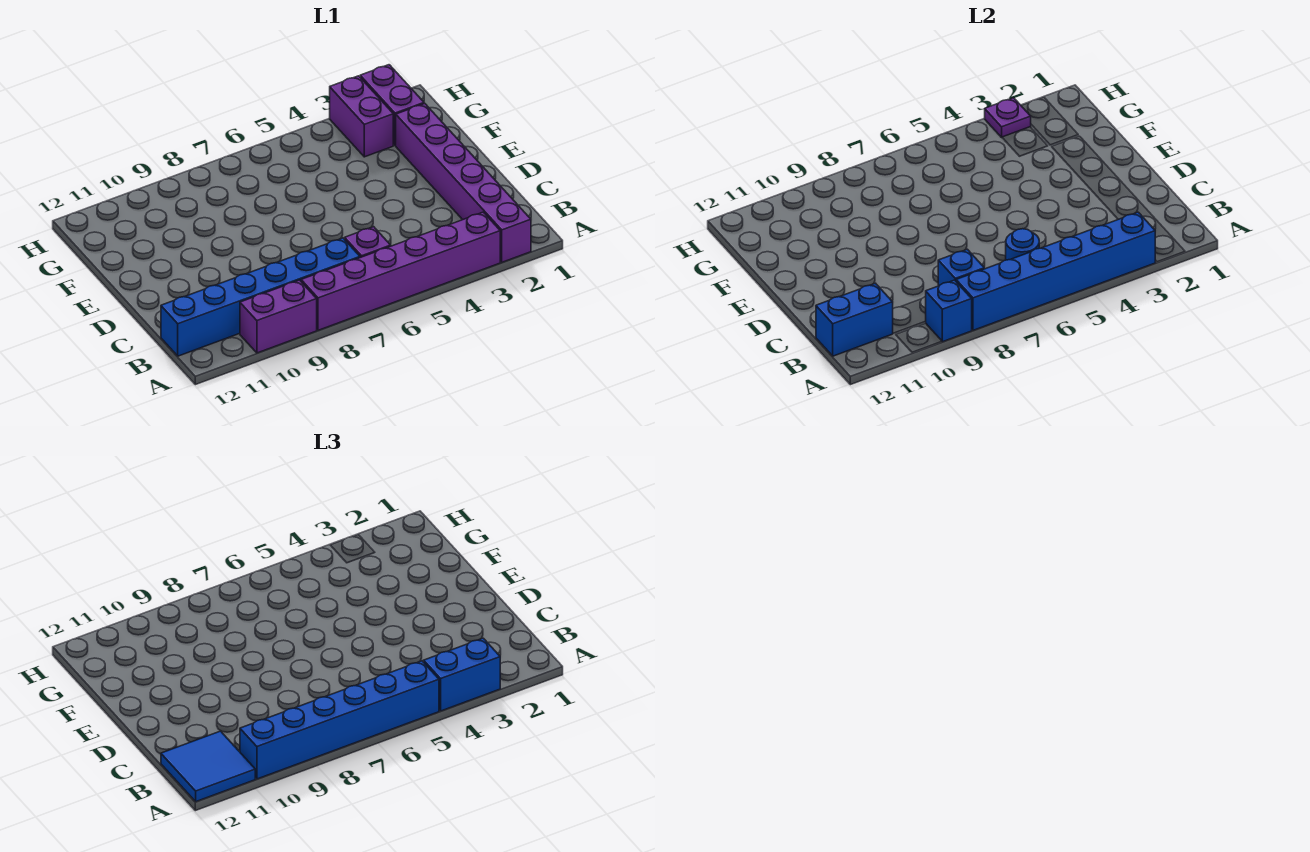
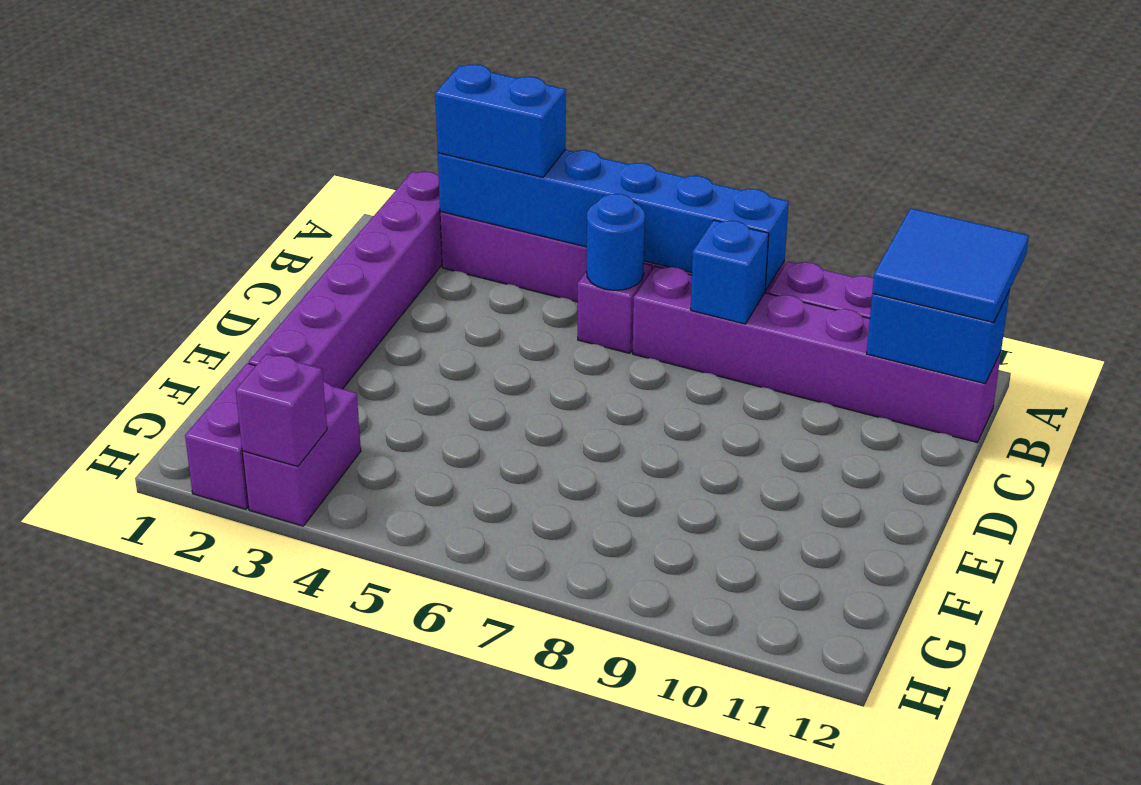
blue 1x6 brick [240,661,439,779] -> none
blue 1x1 brick [925,280,972,342] -> none
blue 1x6 brick [161,238,360,356] -> purple 1x6 brick [633,266,1001,442]
purple 1x1 plate [985,98,1031,137] -> purple 1x1 brick [236,354,327,467]

